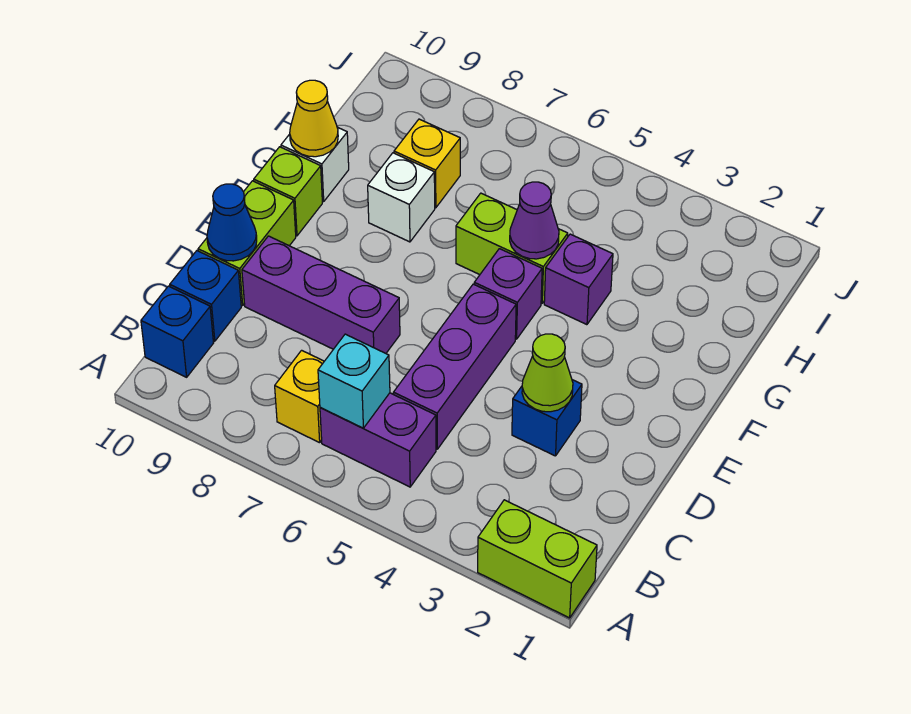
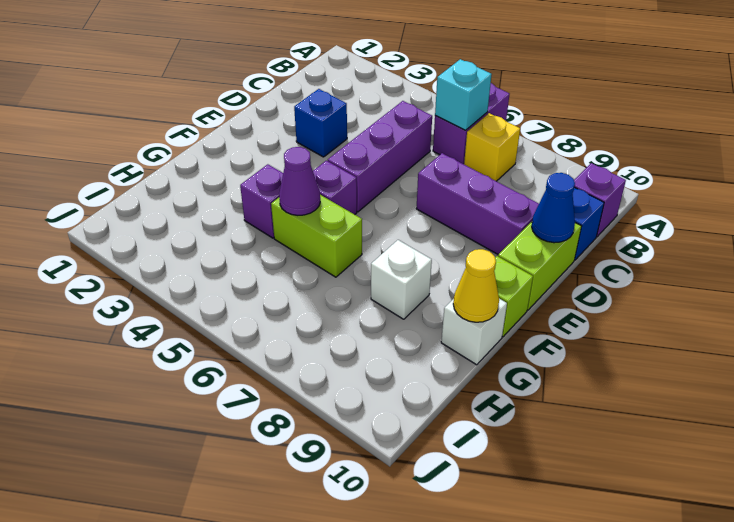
lime 1x2 brick [478,500,597,618] -> none
purple 1x2 brick [320,393,436,487] -> purple 1x2 brick turned to [433,83,509,164]
blue 1x1 brick [141,286,213,377] -> purple 1x1 brick [574,163,626,237]
lime 1x1 cone [522,334,573,412] -> none
yellow 1x1 brick [394,119,460,208] -> none

